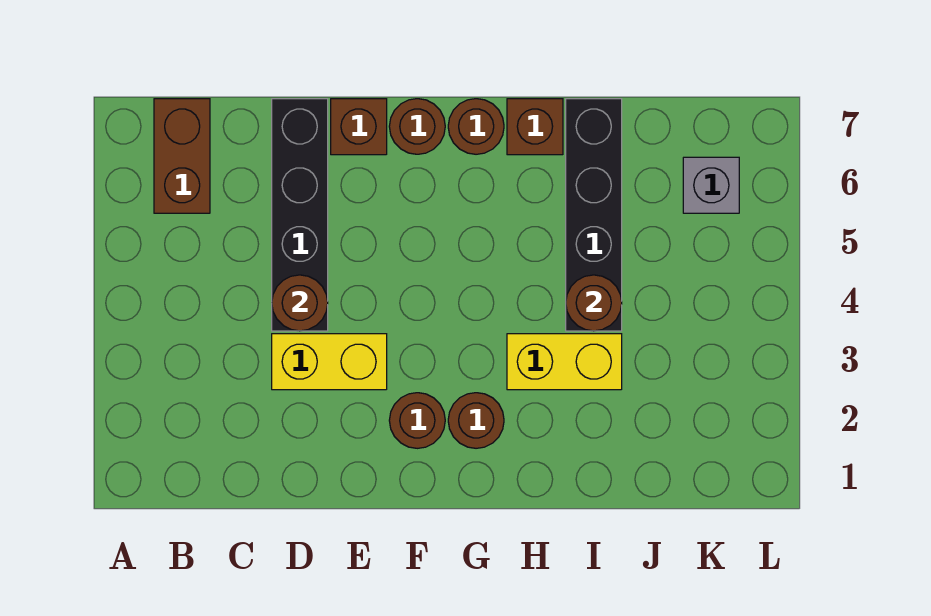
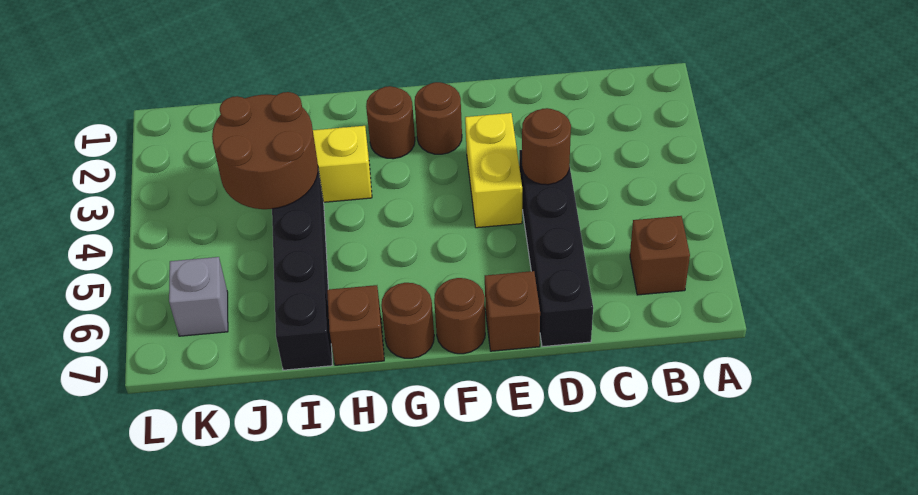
brown 1x2 brick [154,99,210,213] -> brown 1x1 brick [630,216,690,295]
yellow 1x2 brick [272,334,387,390] -> yellow 1x2 brick turned to [465,113,522,228]
brown 1x1 round brick [566,275,622,331] -> brown 2x2 round brick [212,92,318,209]

